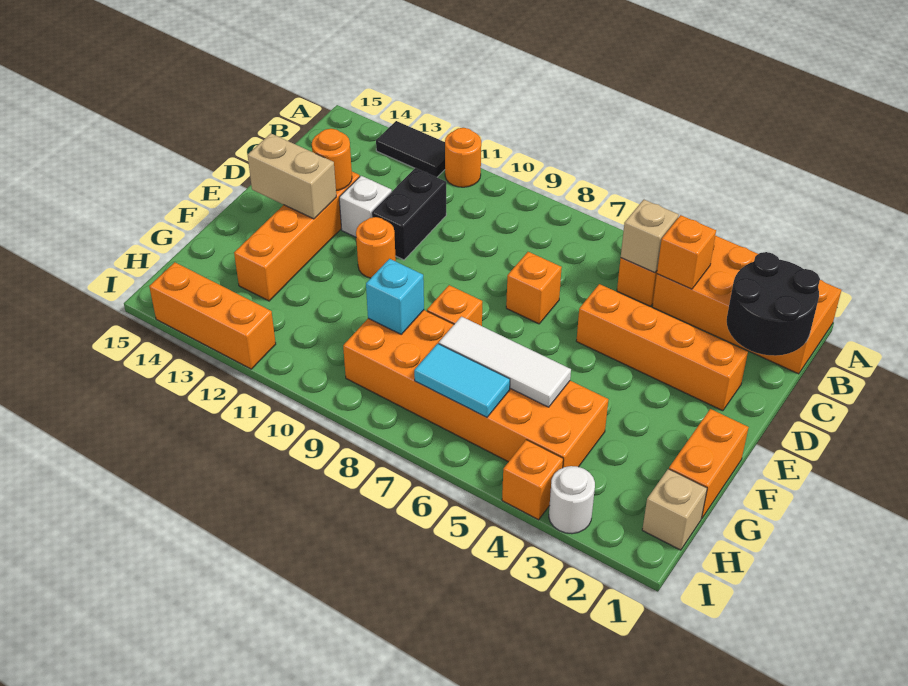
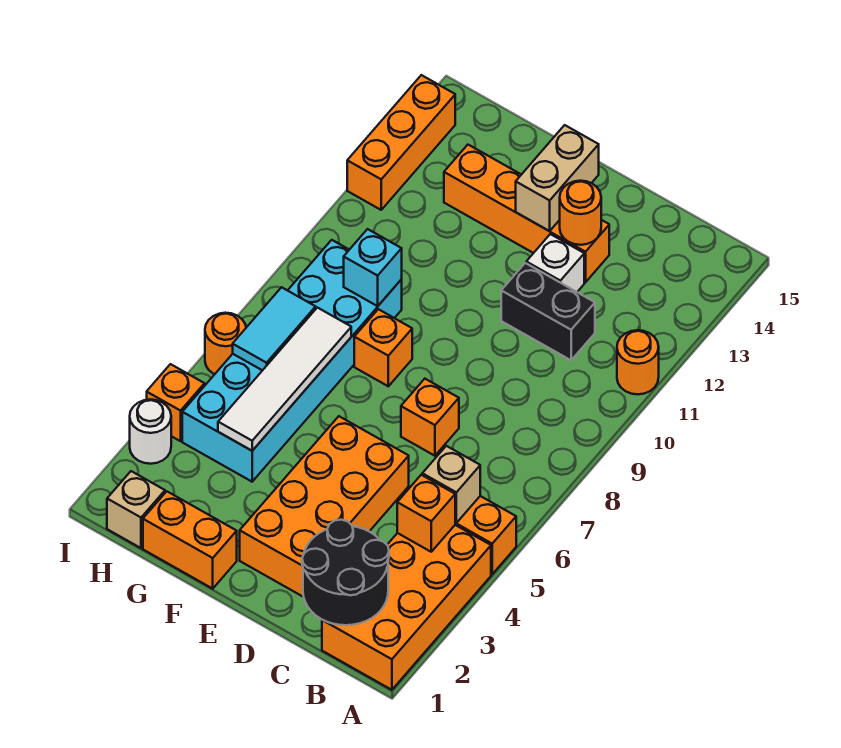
black 1x2 tile [376,121,445,177] -> none
orange 1x4 brick [576,284,748,411] -> orange 2x4 brick [240,416,409,597]
orange 1x1 round brick [356,217,396,278] -> orange 1x1 round brick moved to [205,313,246,374]
orange 2x6 brick [343,310,608,468] -> cyan 2x6 brick [182,240,402,482]
white 1x3 tile [439,317,571,407] -> white 1x4 tile [218,308,351,451]

